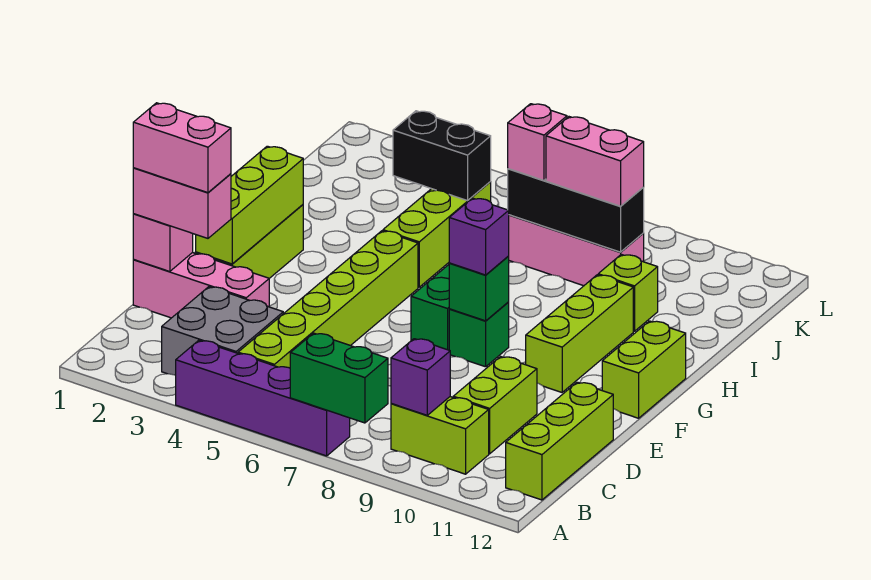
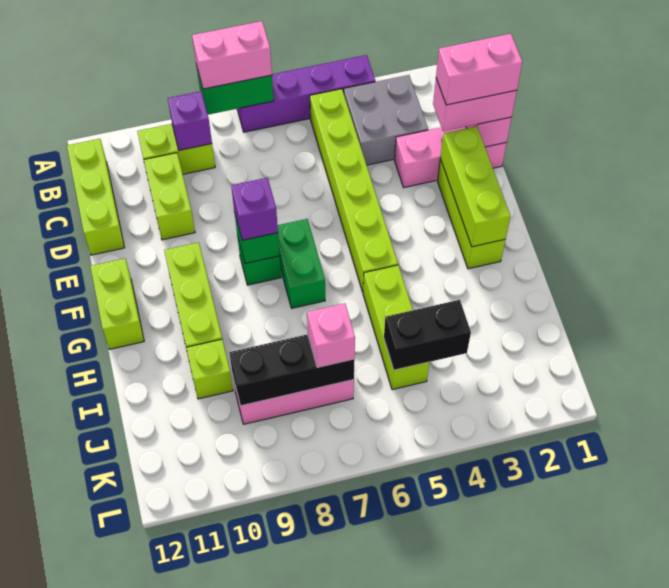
pink 1x2 brick [546,117,644,206] -> pink 1x2 brick moved to [192,21,272,89]

